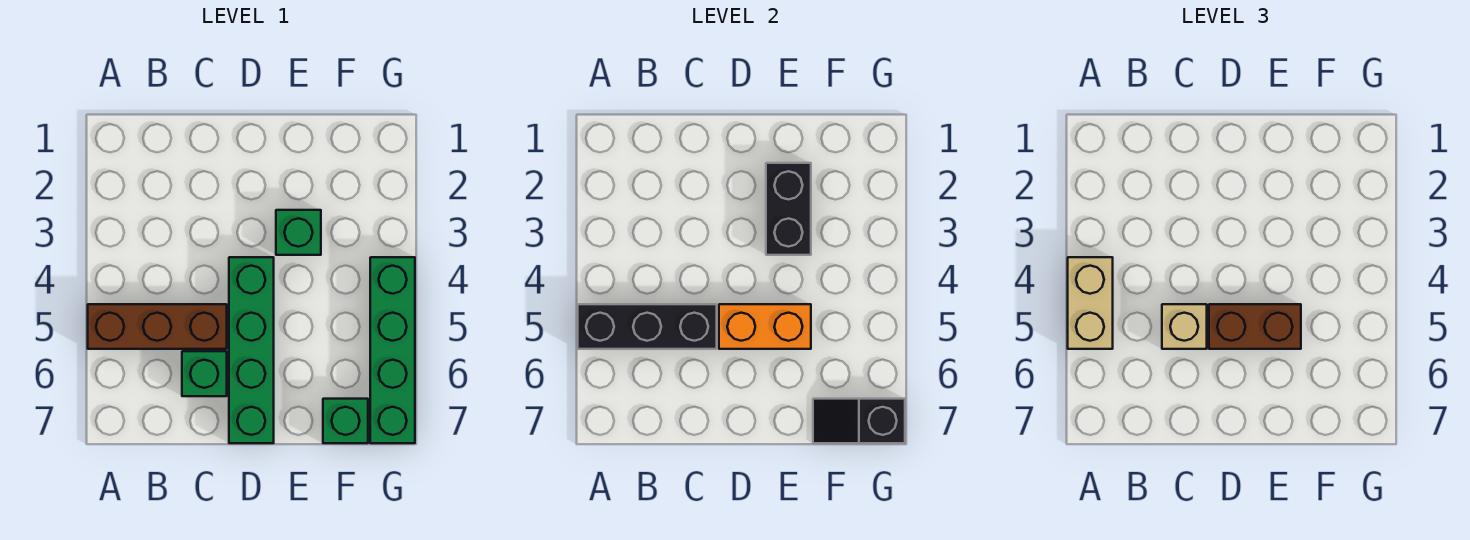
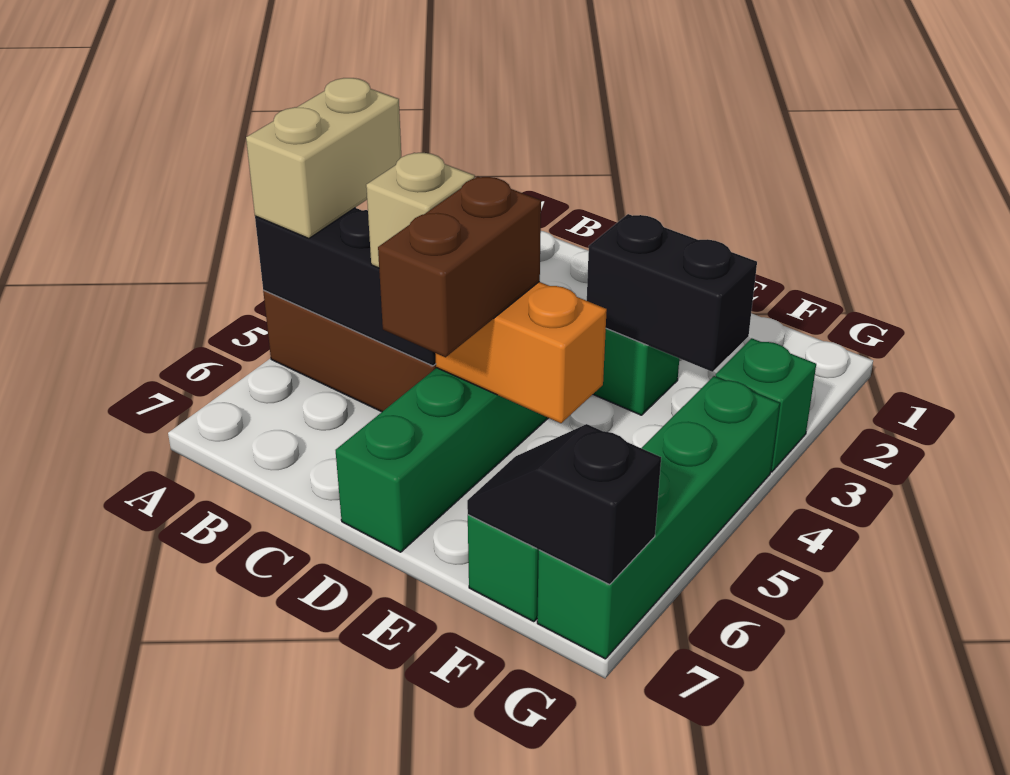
green 1x1 brick [182,351,227,396] -> green 1x1 brick moved to [716,338,816,472]
brown 1x2 brick [1209,304,1301,349] -> brown 1x2 brick turned to [378,177,541,357]
black 1x2 brick [766,163,811,255] -> black 1x2 brick turned to [587,214,757,372]

